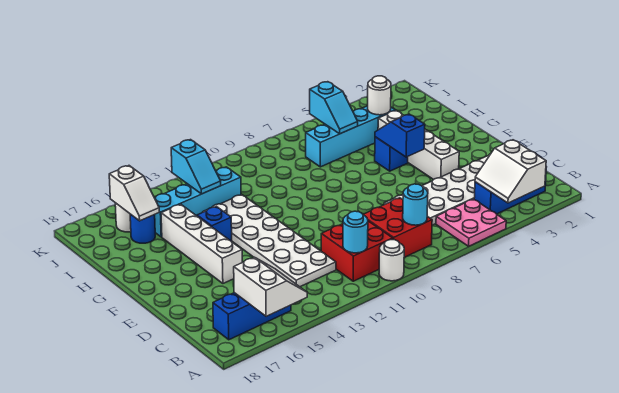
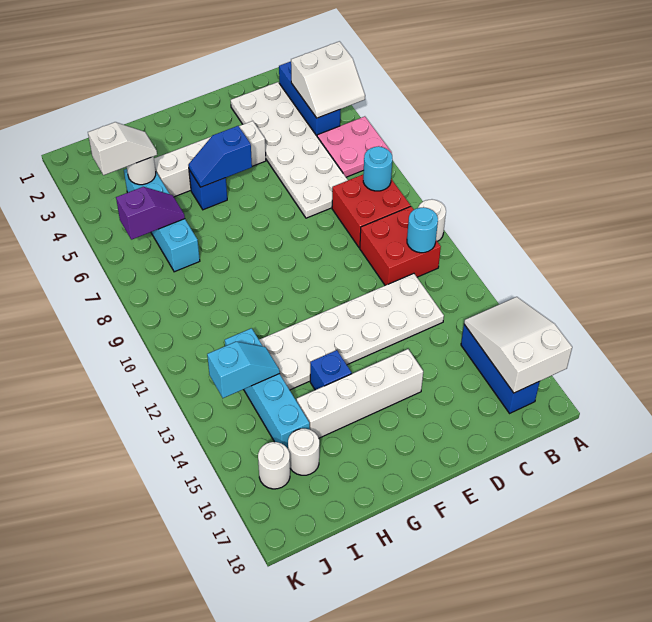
white 2x2 slope [234,257,307,316] -> white 2x3 slope [464,297,572,393]
cyan 1x2 slope [310,82,358,134] -> purple 1x2 slope [116,187,185,240]
blue 1x1 round brick [130,214,155,243] -> white 1x1 round brick [288,429,319,475]
white 1x2 slope [109,166,159,221] -> white 1x2 slope moved to [88,122,157,175]

